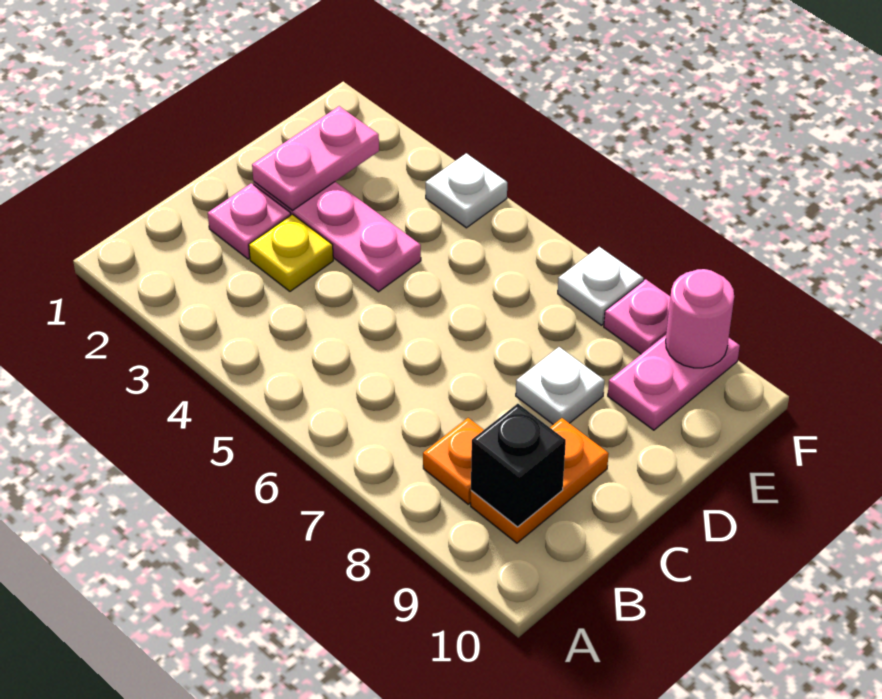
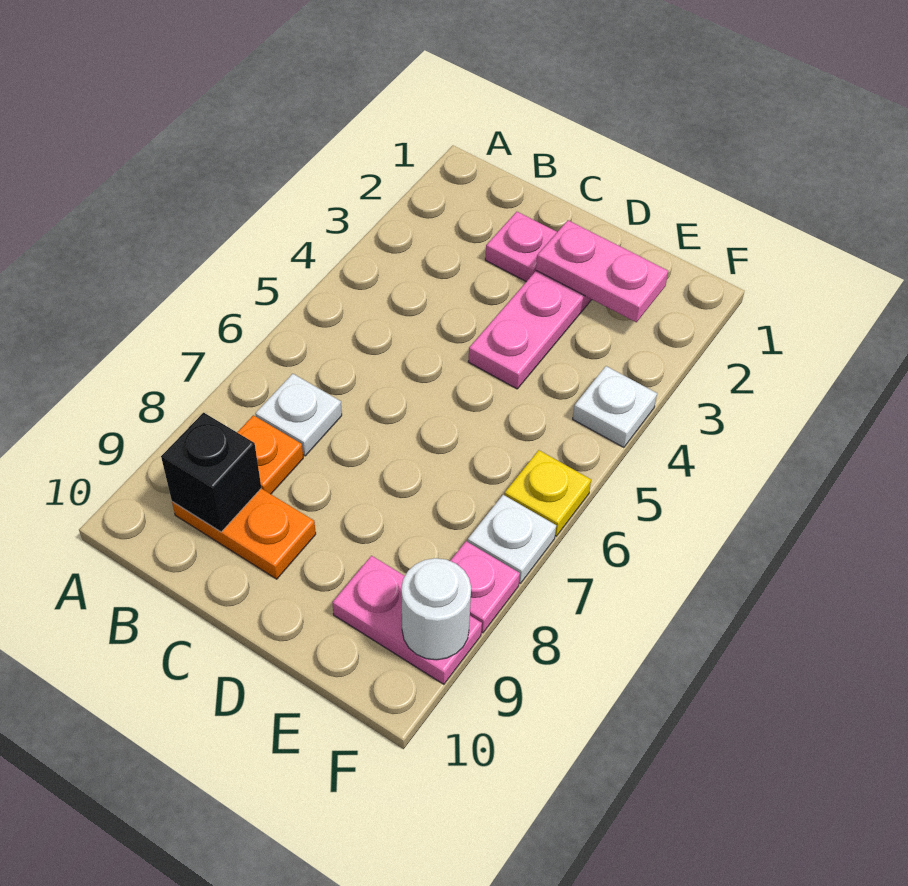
yellow 1x1 plate [249,214,333,291] -> yellow 1x1 plate moved to [505,450,591,536]
white 1x1 plate [516,347,605,424] -> white 1x1 plate moved to [255,374,342,456]
pink 1x1 round brick [666,269,734,368] -> white 1x1 round brick [401,558,471,660]

